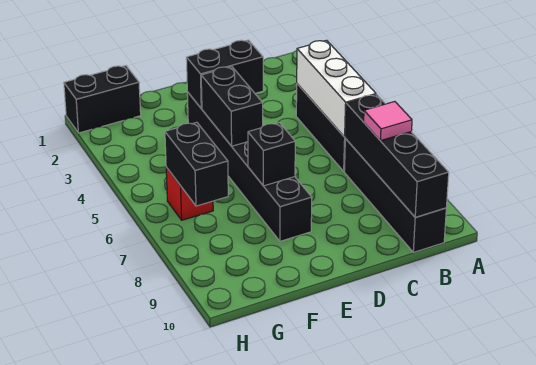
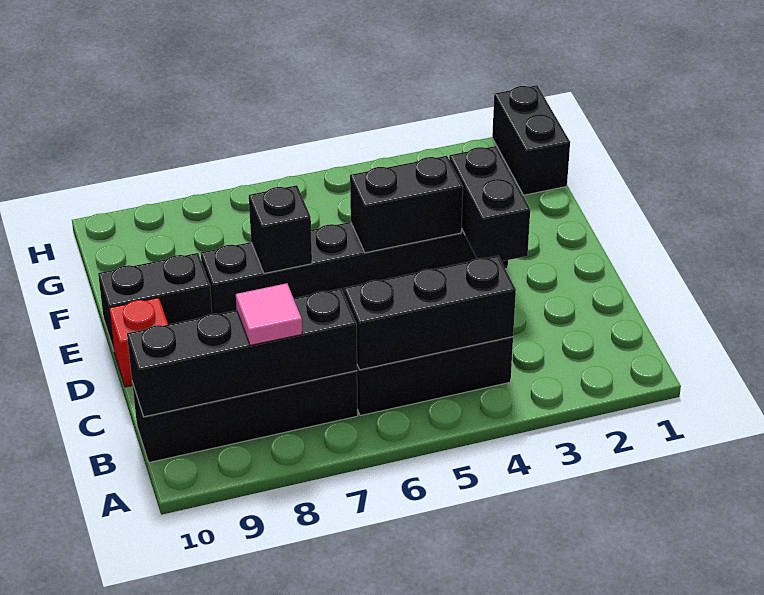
white 1x3 brick [297,40,376,137] -> black 1x3 brick [344,256,516,370]
red 1x1 brick [166,167,213,220] -> red 1x1 brick moved to [109,298,168,387]
black 1x2 brick [165,122,228,206] -> black 1x2 brick moved to [98,253,212,350]

